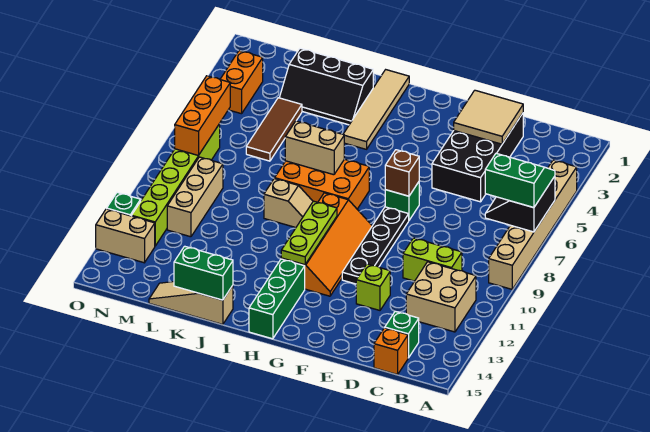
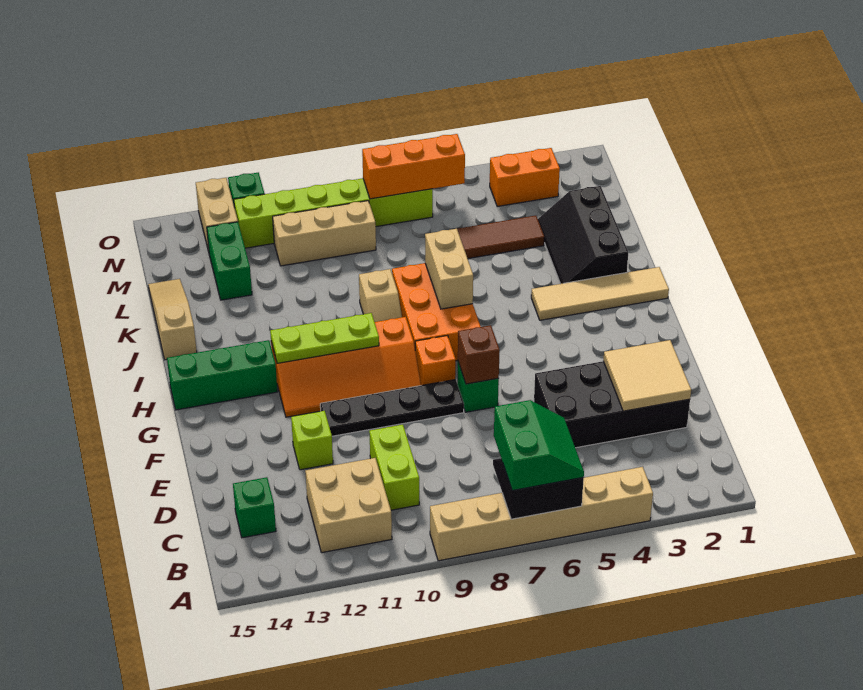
orange 1x1 brick [374,328,408,375] -> orange 1x1 brick moved to [415,336,456,385]
green 1x2 brick [174,246,233,300] -> green 1x2 brick moved to [207,222,252,300]

